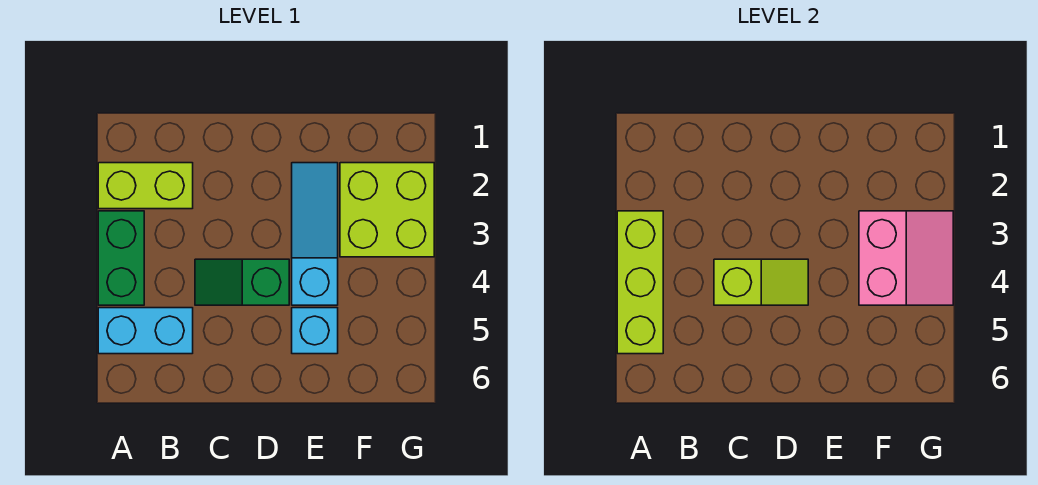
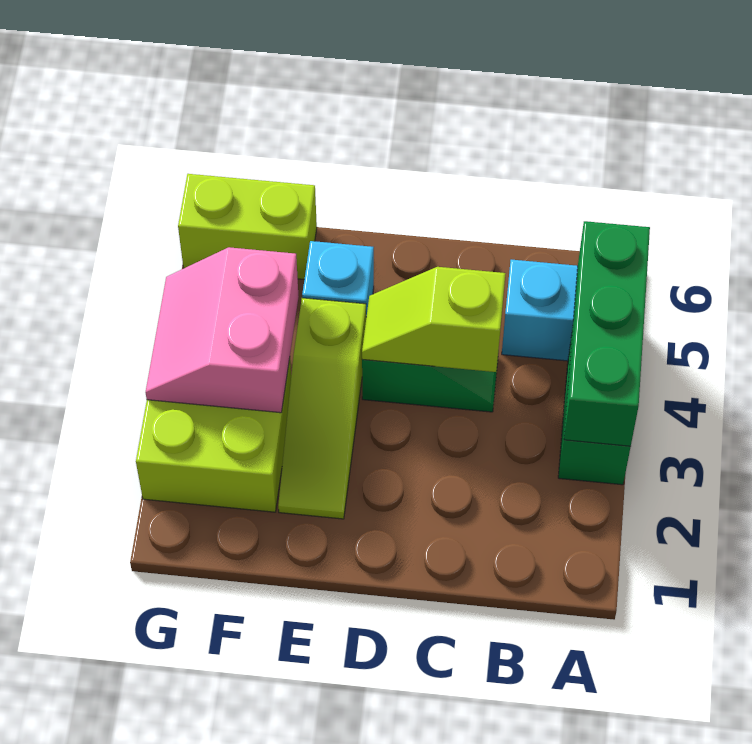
lime 1x2 brick [98,163,193,209] -> lime 1x2 brick moved to [178,174,317,279]
lime 1x3 brick [617,211,663,354] -> green 1x3 brick [564,221,650,446]
cyan 1x3 slope [292,163,338,305] -> lime 1x3 slope [278,298,366,519]

